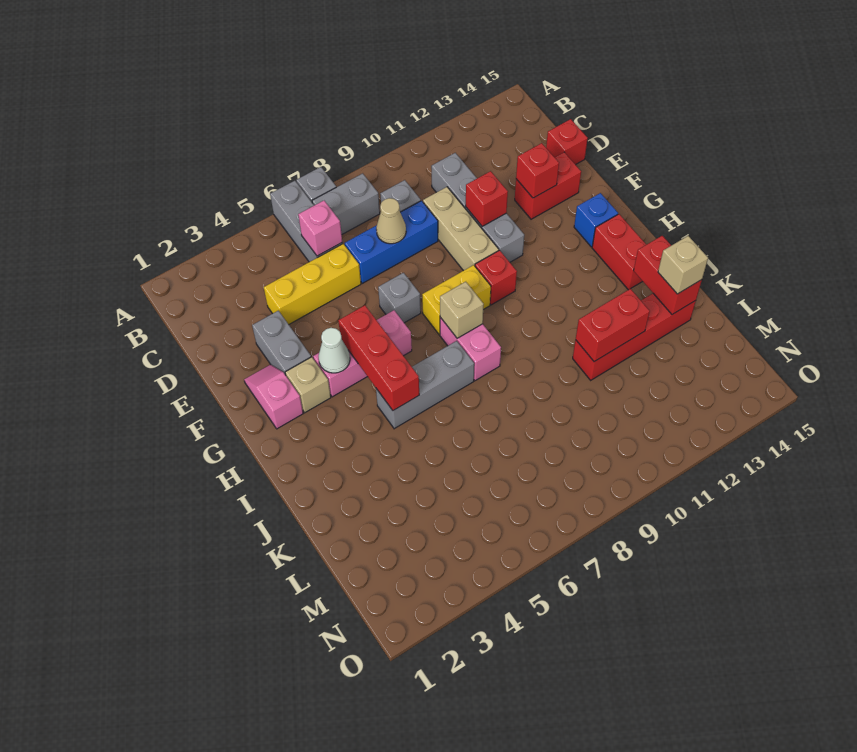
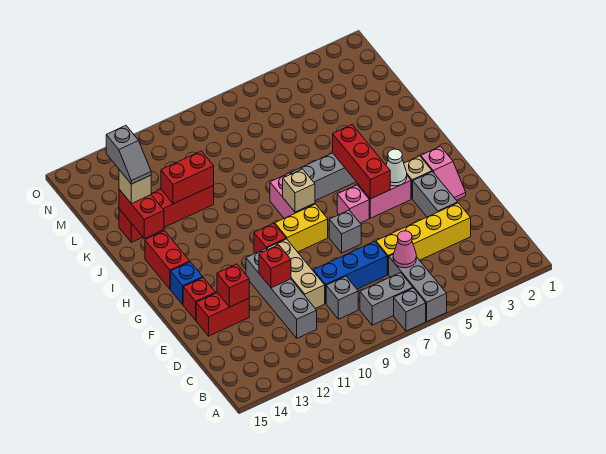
pink 1x1 brick [298,201,342,256] -> pink 1x1 cone [393,231,416,268]
yellow 1x3 brick [264,244,361,324] -> yellow 1x4 brick [376,203,471,274]
tan 1x1 cone [376,198,406,244] -> none
red 1x1 brick [546,119,588,165] -> red 1x1 brick moved to [183,278,216,320]
none -> grey 1x2 slope [106,126,151,184]

